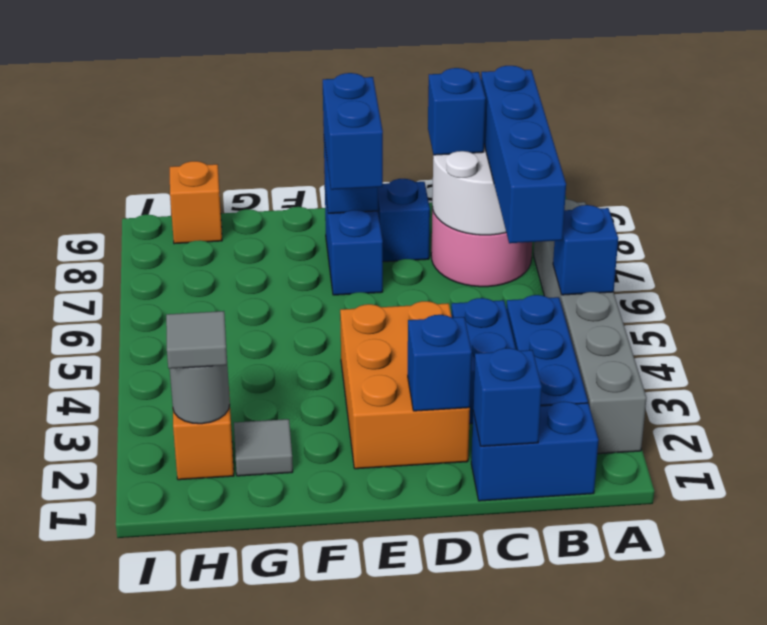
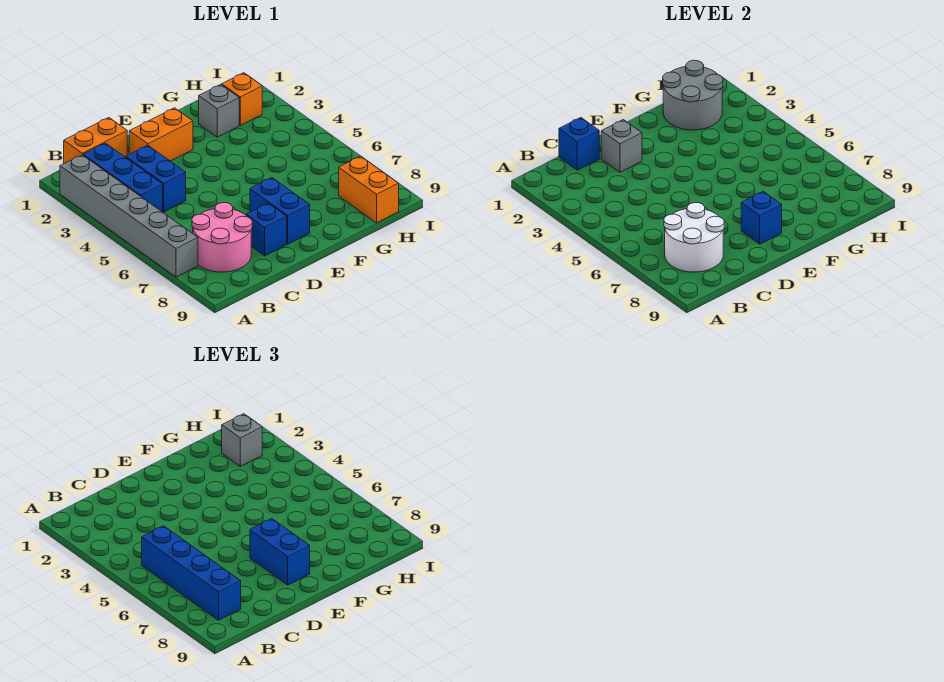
blue 1x1 brick [553,205,618,295] -> none
blue 1x2 brick [471,402,599,501] -> orange 1x2 brick [64,118,127,164]
blue 1x1 brick [428,68,486,155] -> none
orange 2x3 brick [340,301,470,469] -> orange 1x2 brick [129,108,193,161]
blue 1x1 brick [408,315,472,411] -> grey 1x1 brick [601,120,642,172]
grey 1x1 tile [234,419,293,476] -> grey 1x1 brick [199,84,239,137]
grey 1x1 round brick [170,365,230,424] -> grey 2x2 round brick [663,60,723,130]
grey 1x1 tile [166,311,227,369] -> grey 1x1 brick [222,414,262,466]
orange 1x1 brick [170,161,222,244] -> orange 1x2 brick [339,156,399,223]

